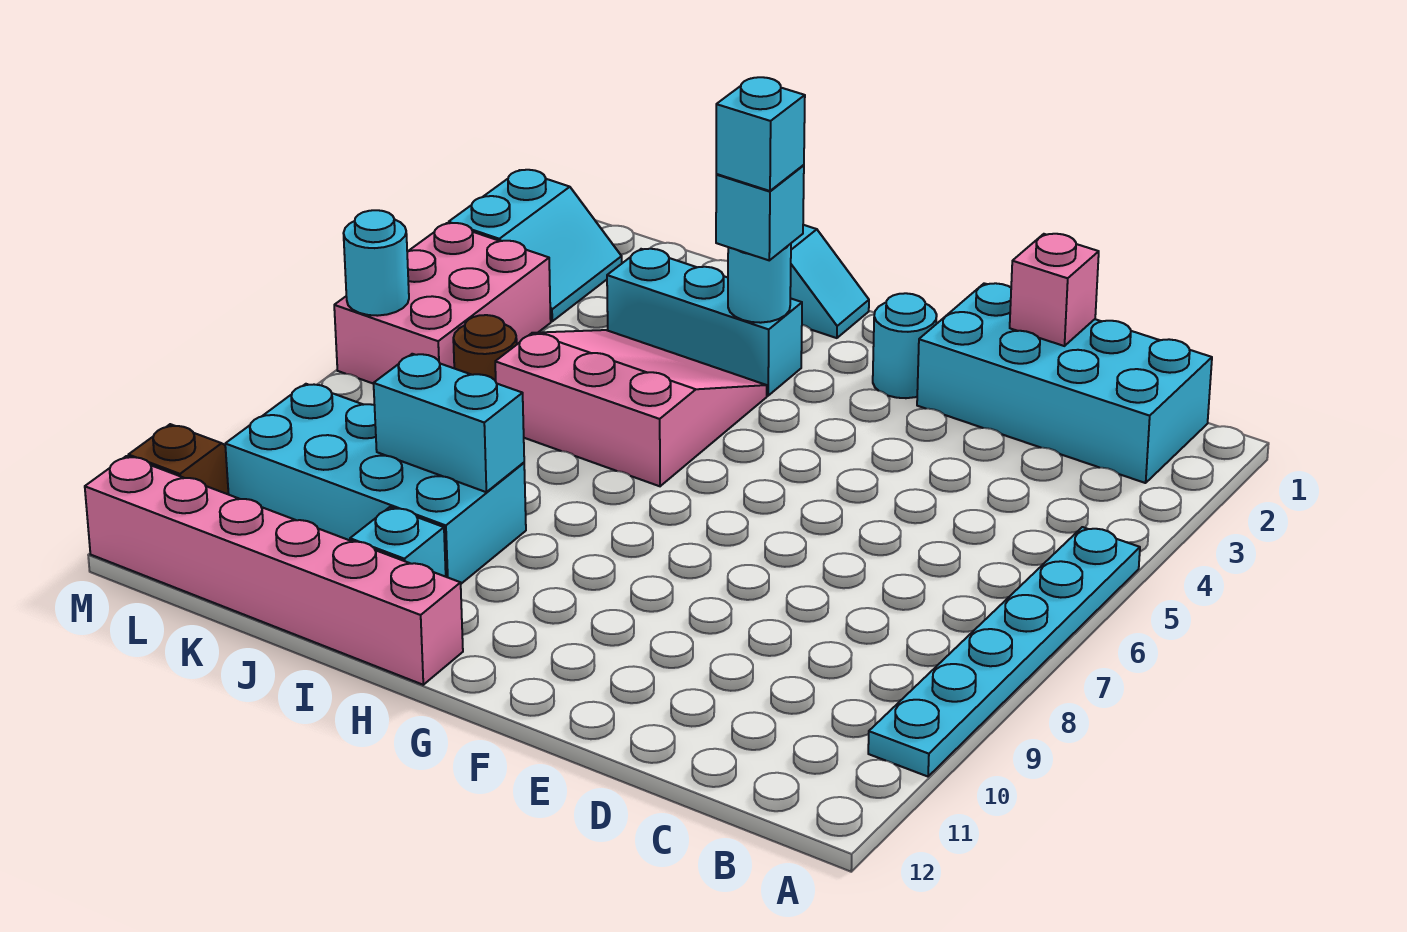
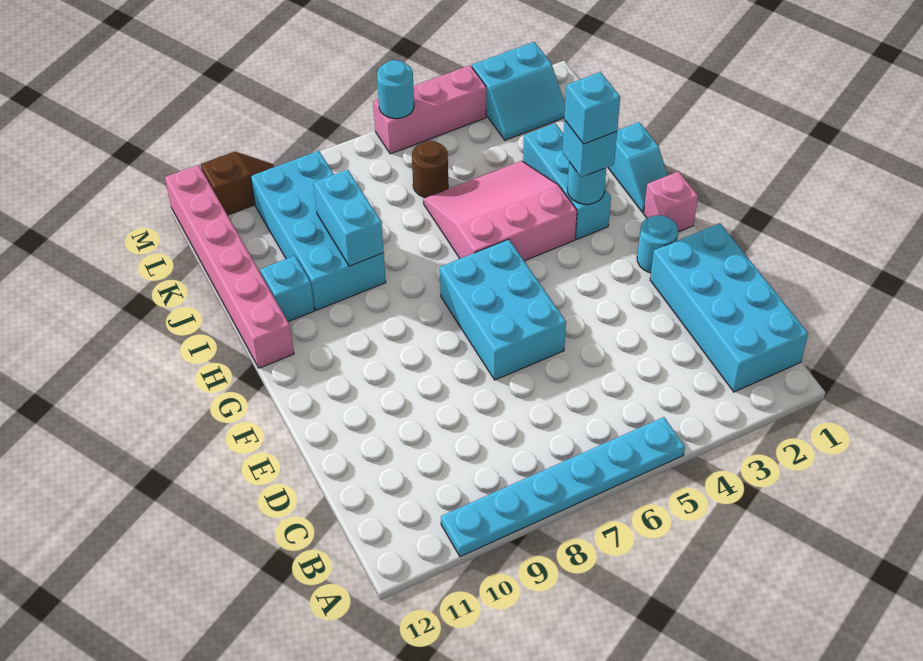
pink 1x1 brick [1010,234,1099,346] -> pink 1x1 brick moved to [644,171,698,232]
none -> cyan 2x3 brick [440,239,566,380]
pink 3x3 slope [495,330,767,486] -> pink 3x3 slope turned to [423,161,577,261]
pink 2x3 brick [334,223,551,384] -> pink 1x3 brick [373,65,486,154]

